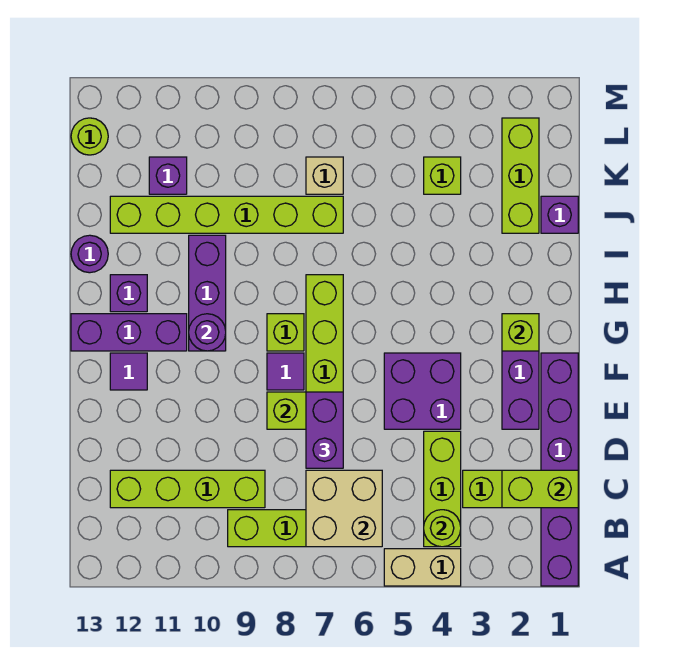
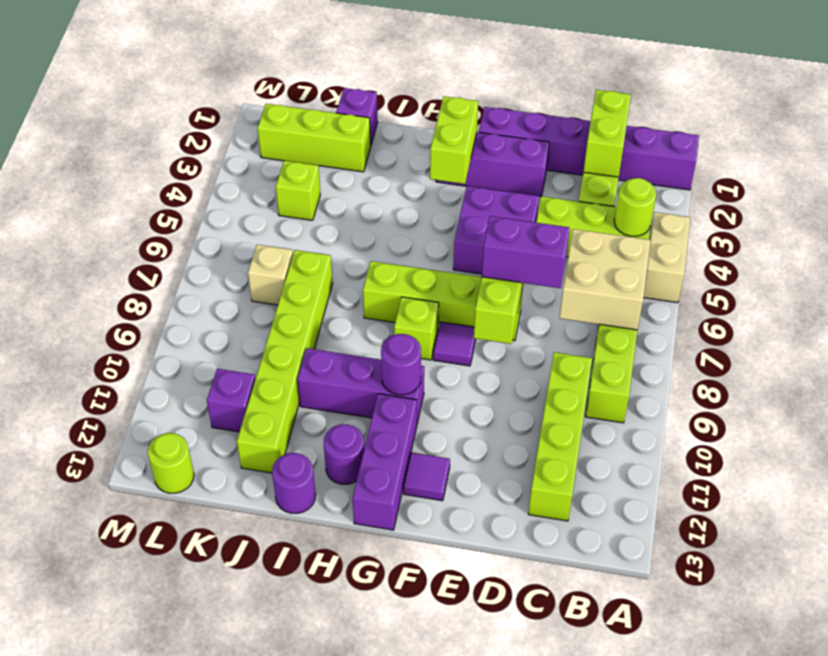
lime 1x1 brick [502,314,539,351] -> lime 1x2 brick [430,96,478,184]
purple 1x1 brick [110,275,147,312] -> purple 1x1 round brick [324,424,364,484]

